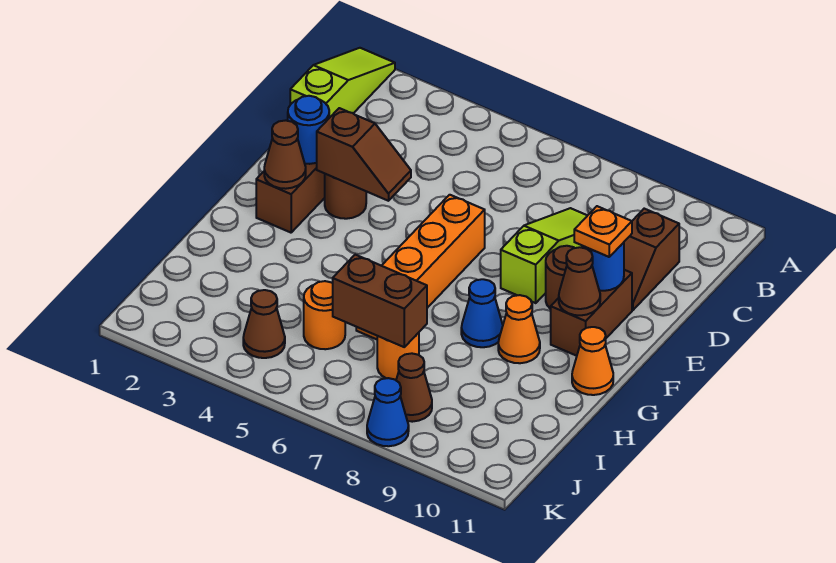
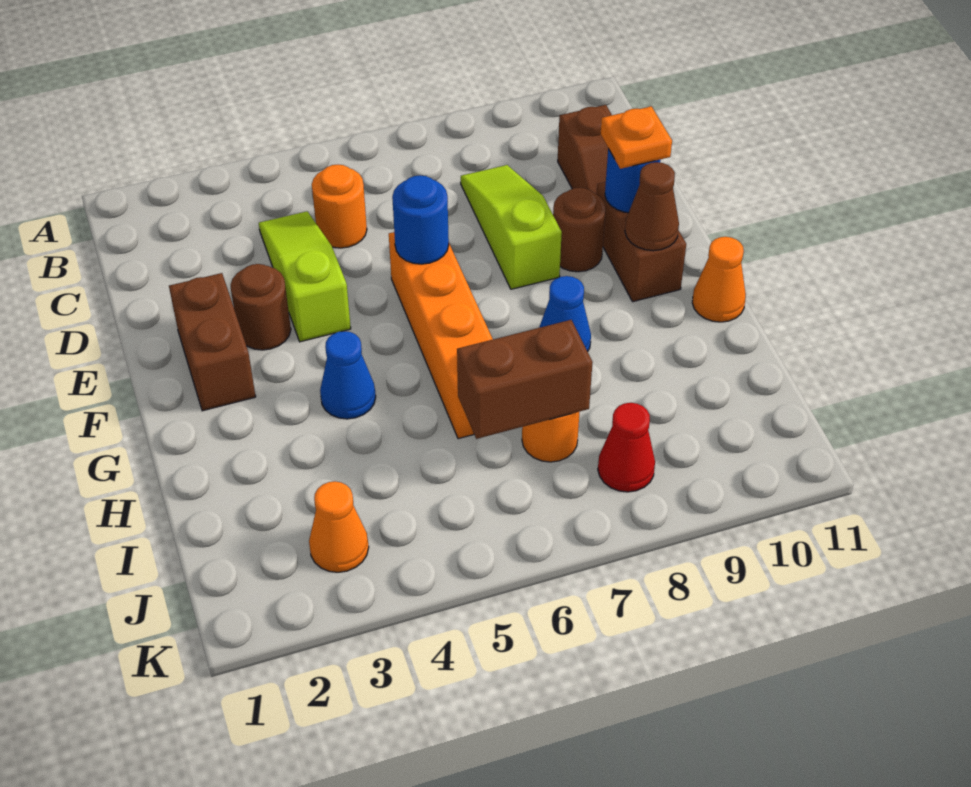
lime 1x3 slope [290,48,395,118] -> lime 1x3 slope moved to [259,211,351,342]
blue 1x1 round brick [288,96,329,164] -> blue 1x1 round brick moved to [392,175,449,264]
brown 1x2 slope [317,108,411,201] -> none
brown 1x1 cone [264,120,306,189] -> none
orange 1x1 cone [498,295,540,363] -> orange 1x1 cone moved to [309,481,369,572]
orange 1x1 round brick [304,281,345,349] -> orange 1x1 round brick moved to [312,165,367,248]
brown 1x1 cone [243,290,285,358] -> none
brown 1x1 cone [396,353,432,422] -> red 1x1 cone [598,403,655,492]
blue 1x1 cone [367,378,409,446] -> blue 1x1 cone moved to [320,331,376,419]

